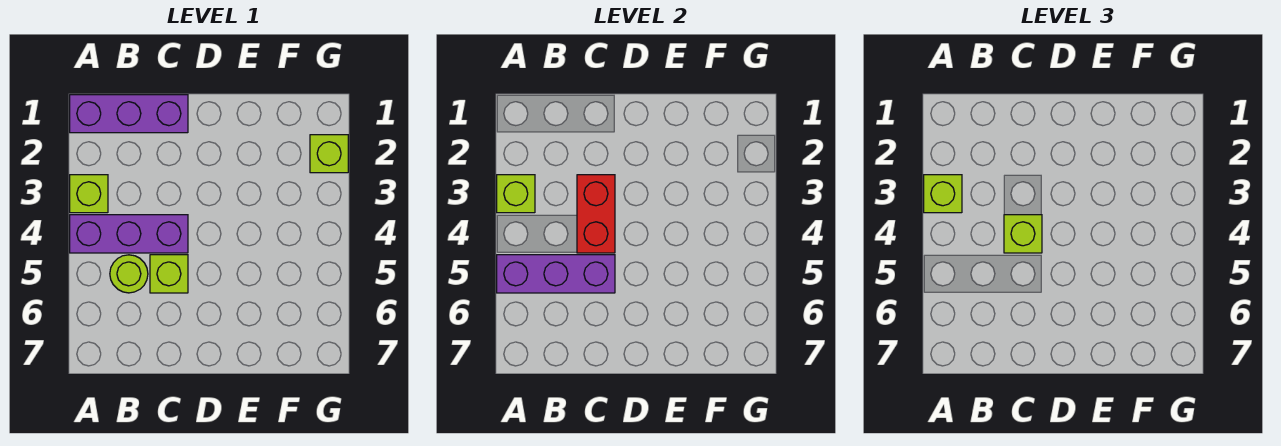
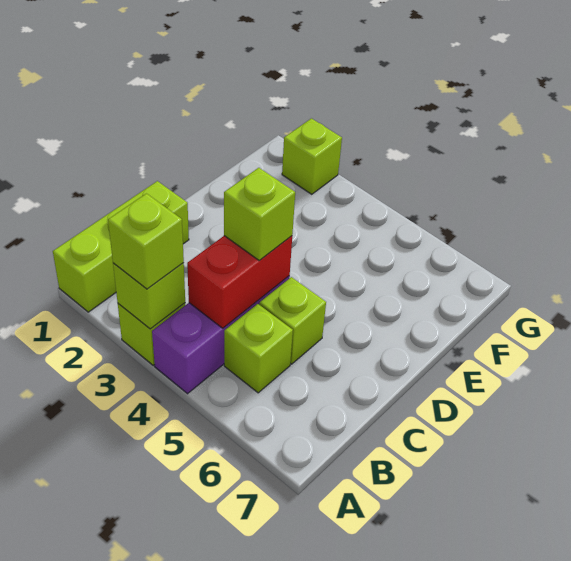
purple 1x3 brick [70,95,188,133] -> lime 1x3 brick [53,181,189,312]
purple 1x3 brick [497,255,615,293] -> none
lime 1x1 round brick [110,255,148,293] -> lime 1x1 brick [224,304,293,393]
red 1x2 brick [577,175,615,253] -> red 1x2 brick turned to [187,236,292,328]

